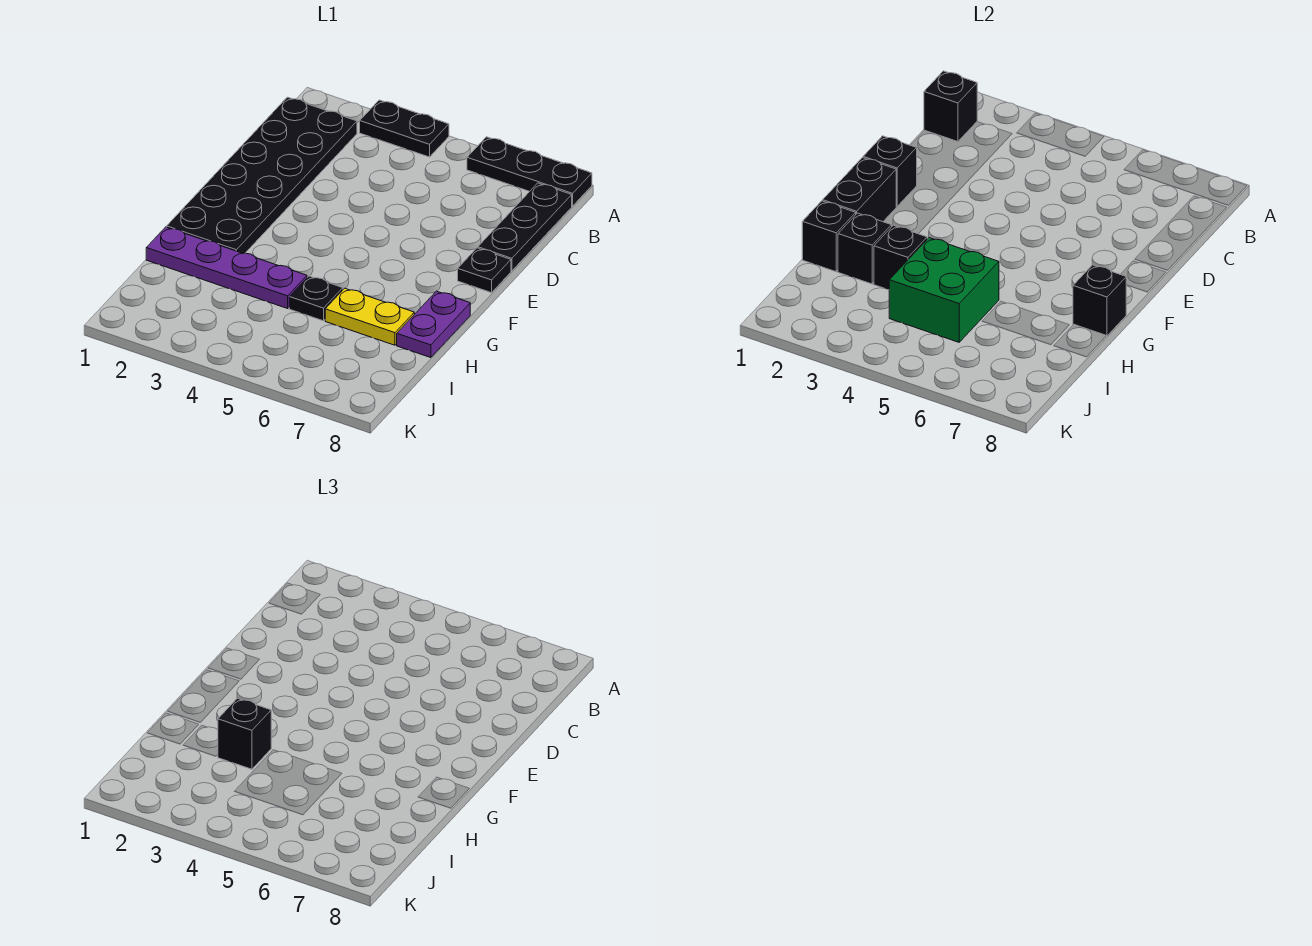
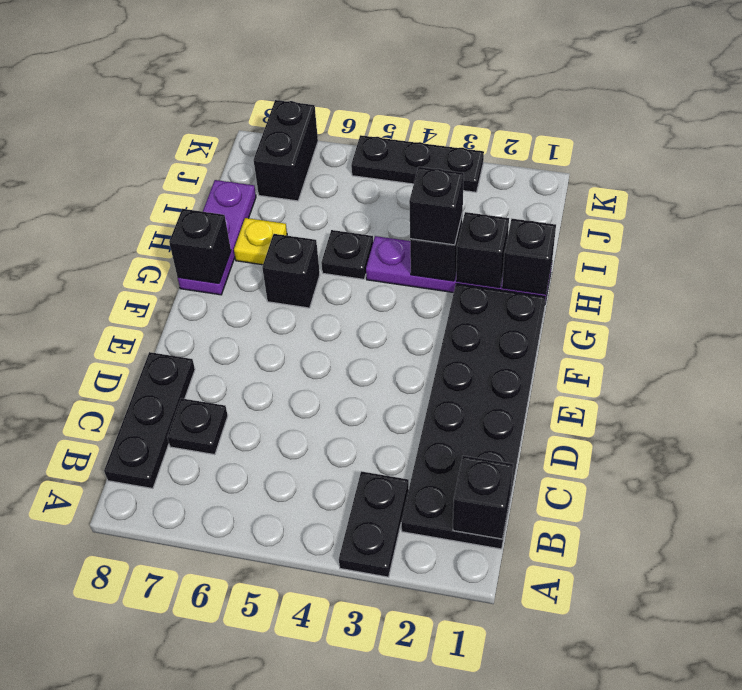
black 1x2 plate [360,100,449,157] -> black 1x2 plate turned to [339,471,409,577]
black 1x3 plate [467,137,592,206] -> black 1x3 plate moved to [351,135,484,192]
black 1x1 brick [863,136,917,206] -> black 1x1 brick moved to [262,234,320,308]
black 1x1 plate [458,248,511,293] -> black 1x1 plate moved to [167,398,228,455]
black 1x2 brick [823,158,896,222] -> black 1x2 brick moved to [253,100,318,201]
purple 1x2 plate [397,291,470,358] -> purple 1x3 plate [178,180,256,295]
green 2x2 brick [889,238,999,342] -> none
yellow 1x2 plate [325,288,414,345] -> yellow 1x1 plate [234,218,287,265]

